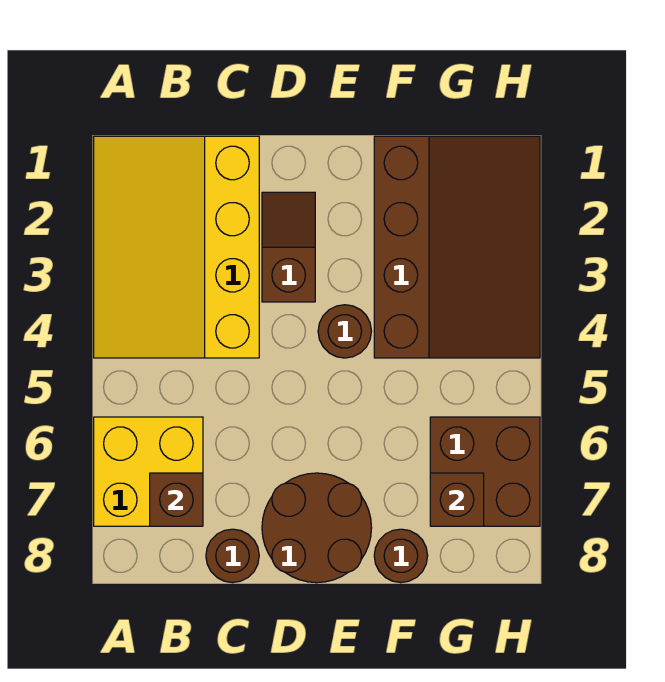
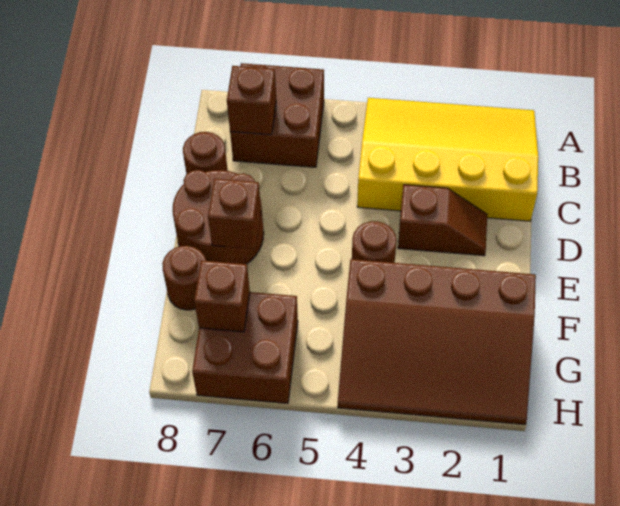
yellow 2x2 brick [94,417,203,526] -> brown 2x2 brick [230,63,324,167]
none -> brown 1x1 brick [208,179,261,249]

